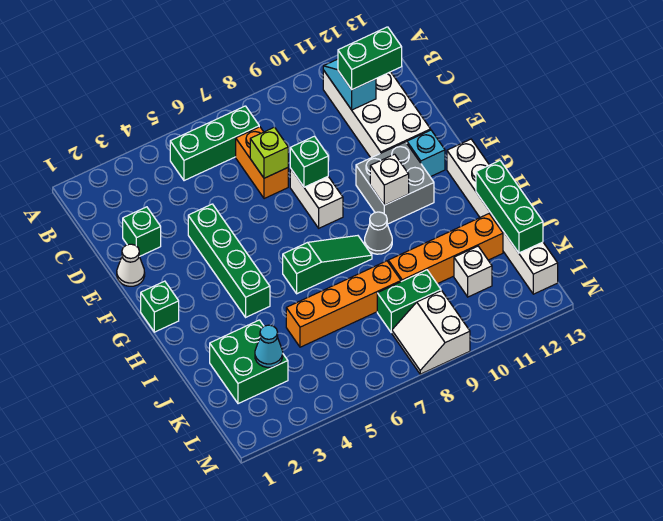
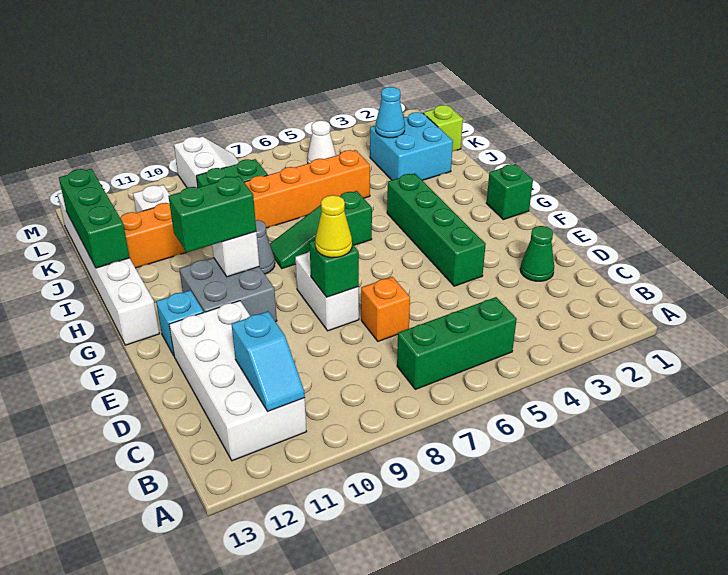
orange 1x2 brick [236,127,288,199] -> orange 1x1 brick [361,277,410,341]
green 1x2 brick [338,27,402,90] -> green 1x2 brick moved to [168,176,256,253]
green 1x1 brick [123,207,161,256] -> green 1x1 cone [520,226,554,281]
lime 1x1 brick [250,127,288,178] -> lime 1x1 brick moved to [423,105,463,151]
white 1x1 cone [117,244,145,286] -> white 1x1 cone moved to [307,121,336,164]
none -> yellow 1x1 cone [315,195,352,258]
green 2x2 brick [210,320,288,404] -> cyan 2x2 brick [370,112,453,180]

